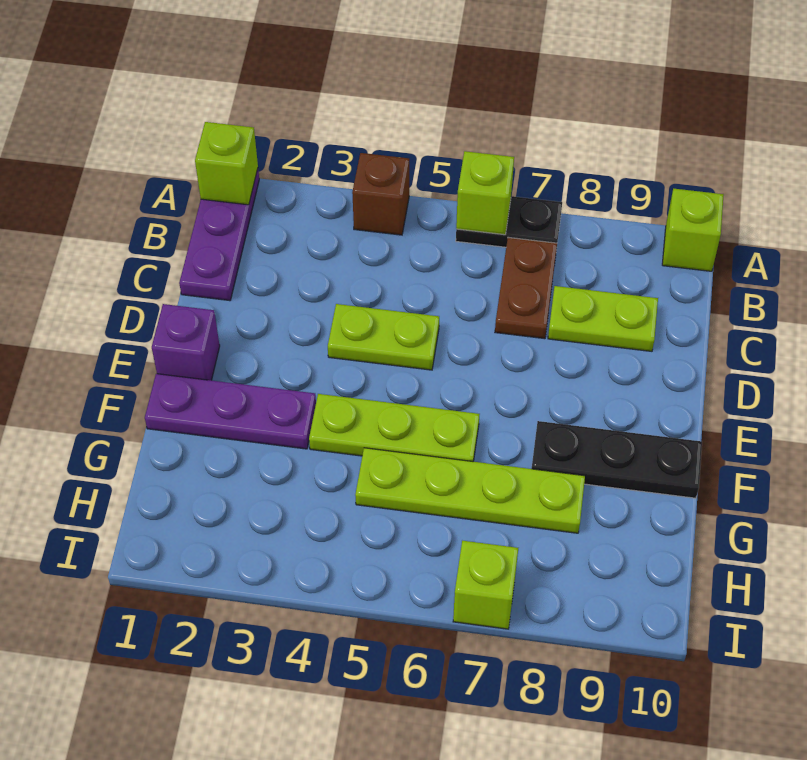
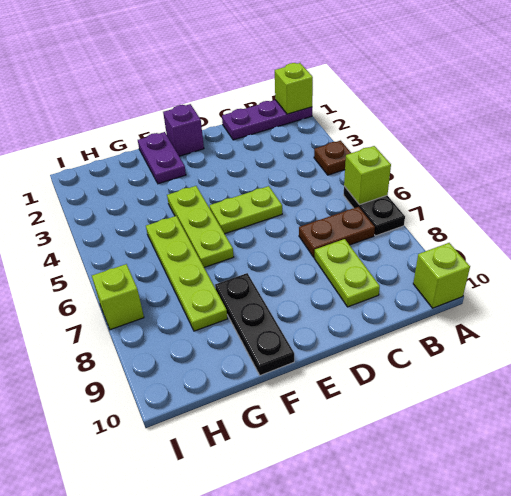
brown 1x1 brick [352,153,409,235] -> brown 1x1 plate [314,141,351,175]
lime 1x2 plate [328,304,439,370] -> lime 1x2 plate turned to [210,186,282,234]
purple 1x3 plate [145,374,316,449] -> purple 1x2 plate [138,132,186,184]

